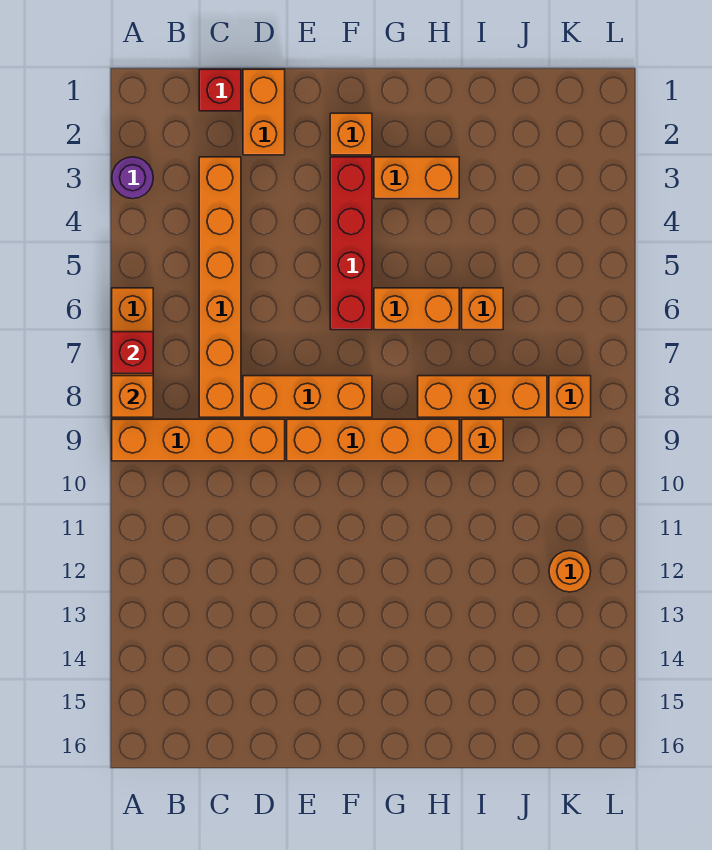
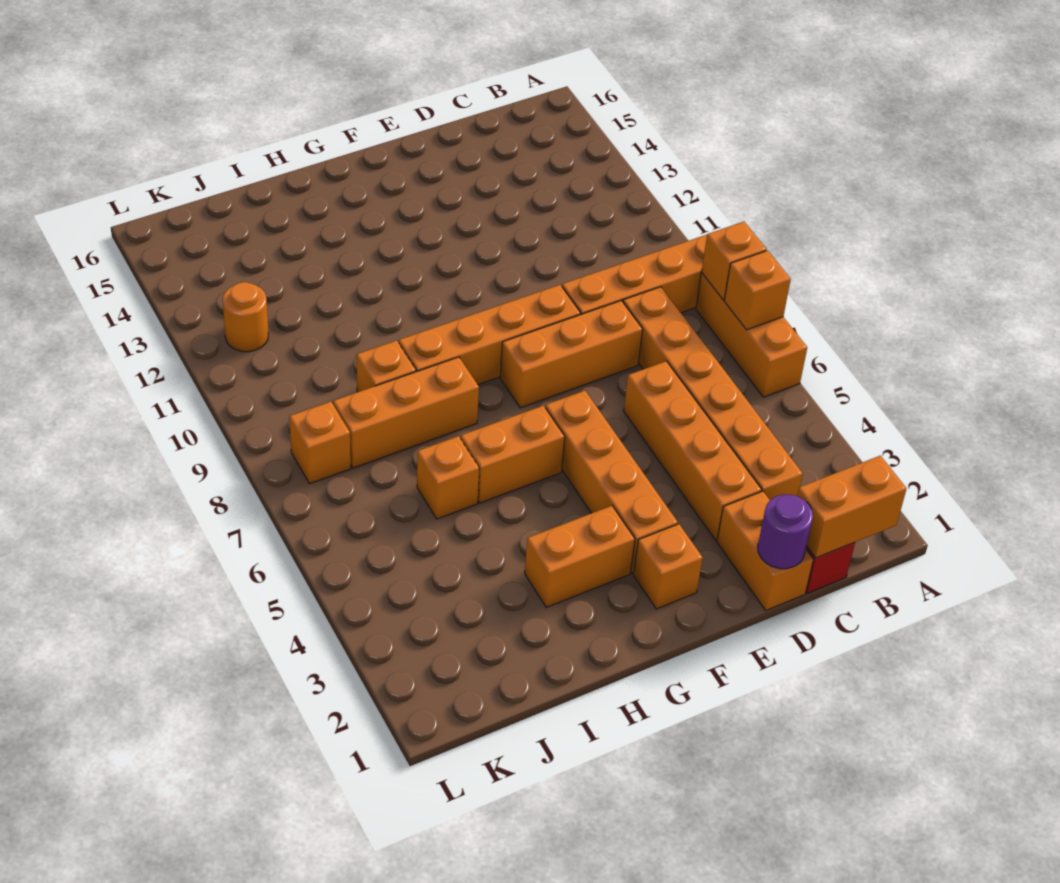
purple 1x1 round brick [112,157,153,199] -> purple 1x1 round brick moved to [758,495,813,569]
red 1x1 brick [112,332,153,373] -> orange 1x1 brick [724,251,791,330]
none -> orange 1x2 brick [797,456,906,558]
none -> orange 1x4 brick [624,361,762,540]
red 1x4 brick [330,157,372,330] -> orange 1x4 brick [545,391,678,573]

